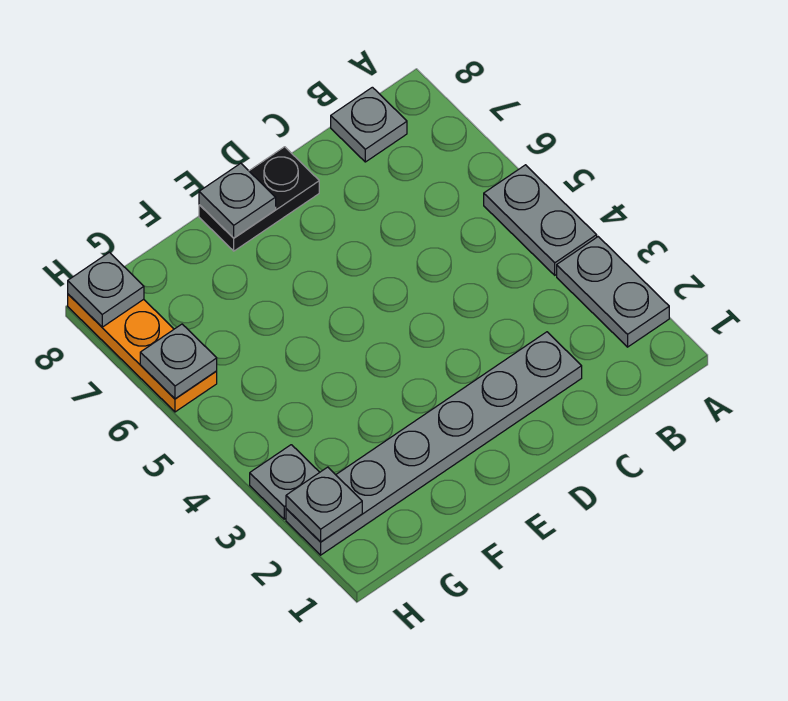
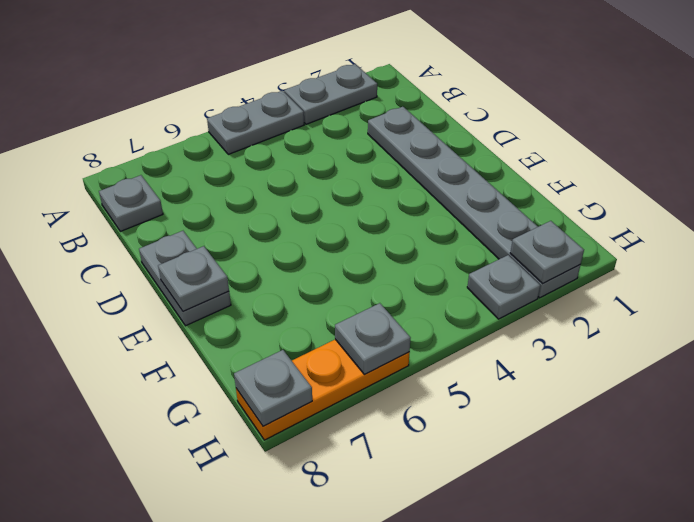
black 1x2 plate [199,147,319,251] -> grey 1x2 plate [139,231,231,326]

